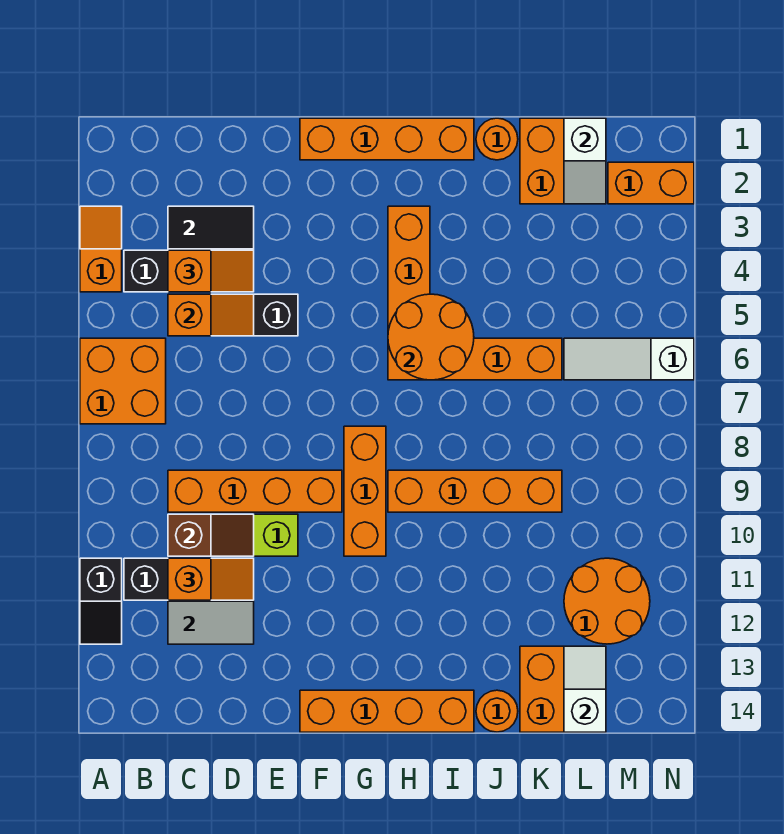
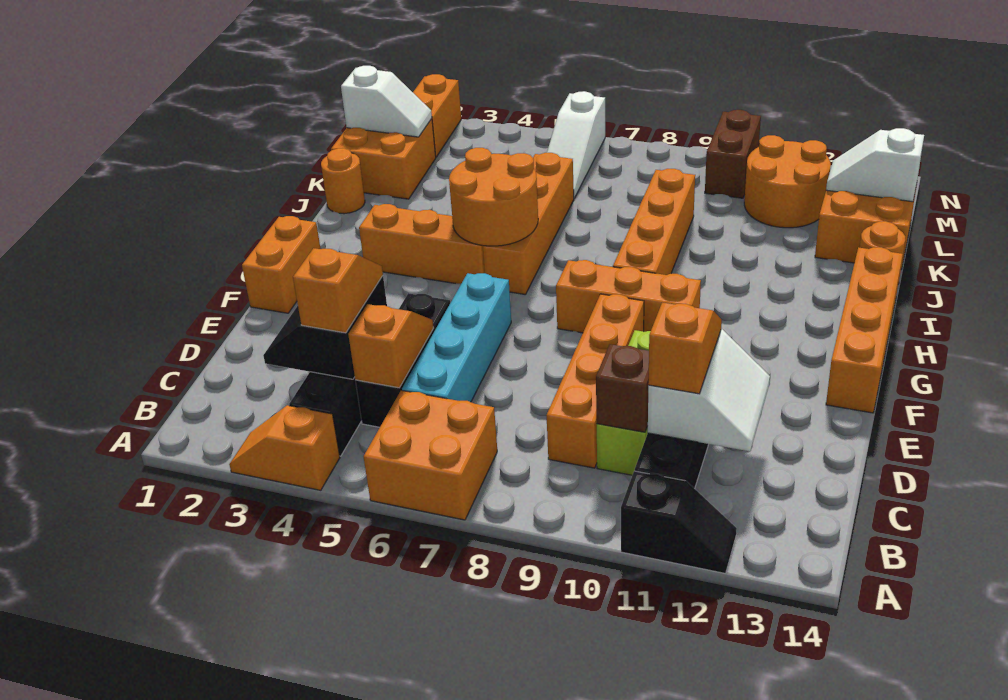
none -> cyan 1x4 brick [402,273,511,402]
orange 1x4 brick [300,118,474,160] -> orange 1x2 brick [242,216,321,313]
none -> brown 1x2 brick [705,110,761,198]

